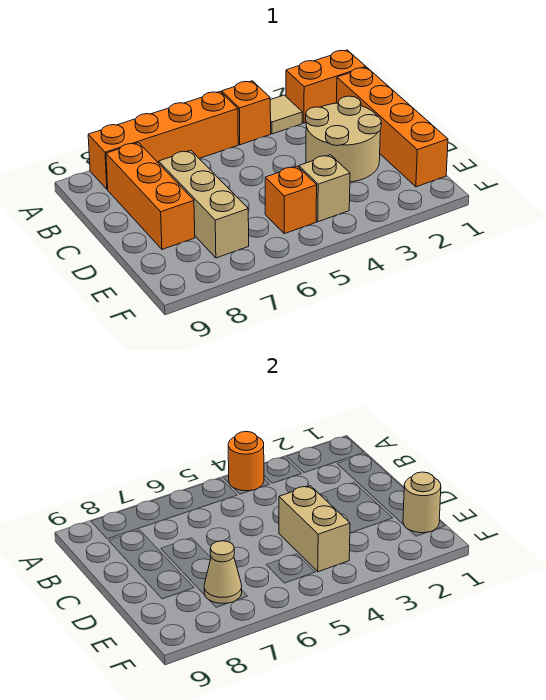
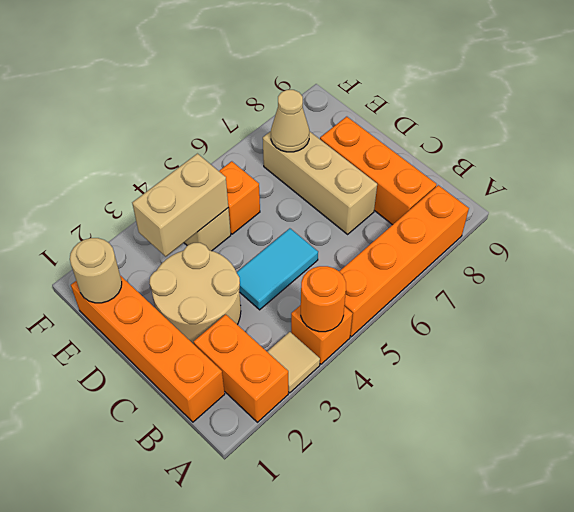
orange 1x2 brick [286,50,366,123] -> orange 1x2 brick turned to [194,314,288,422]
none -> cyan 1x2 tile [236,228,318,310]
tan 1x2 brick [279,486,350,572] -> tan 1x2 brick turned to [132,154,228,257]

